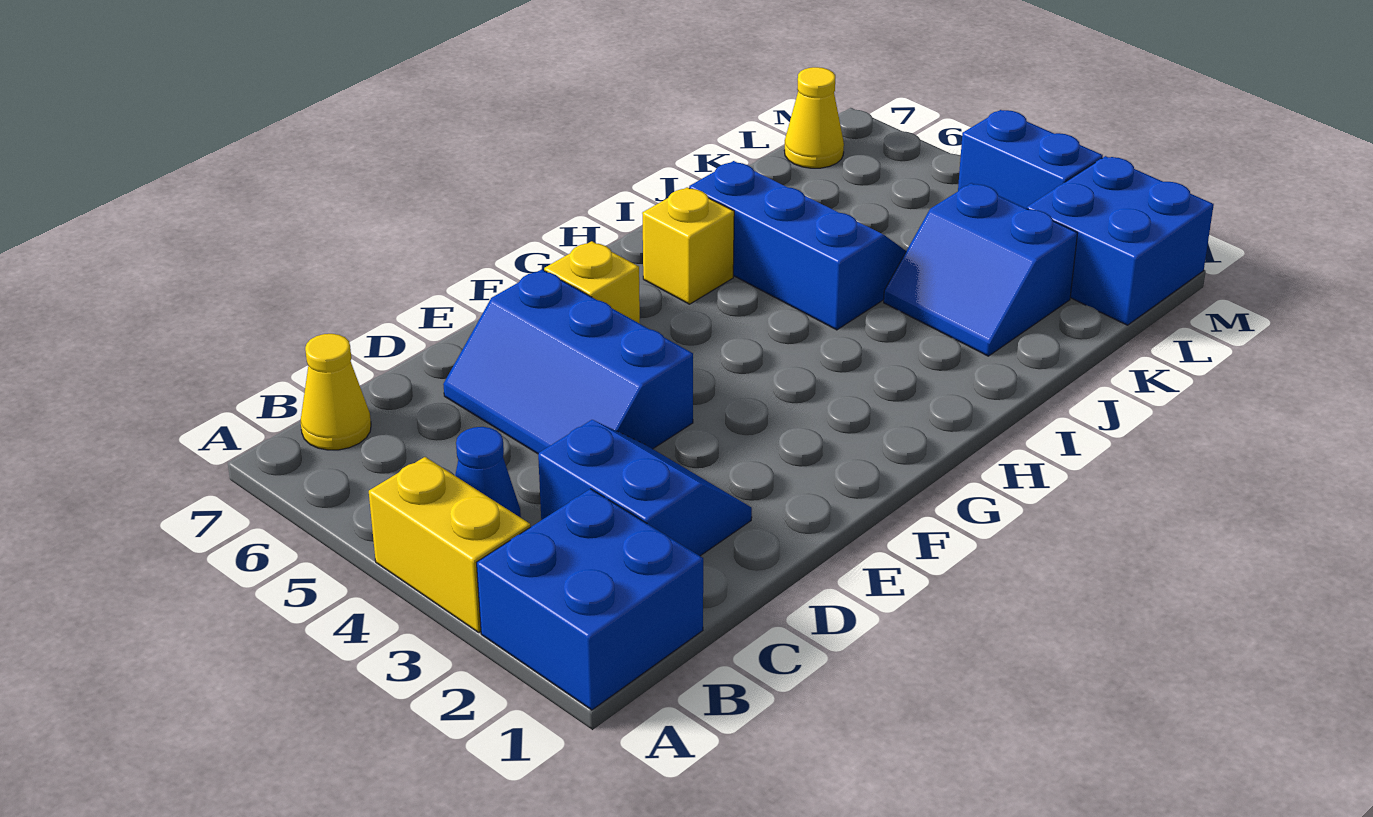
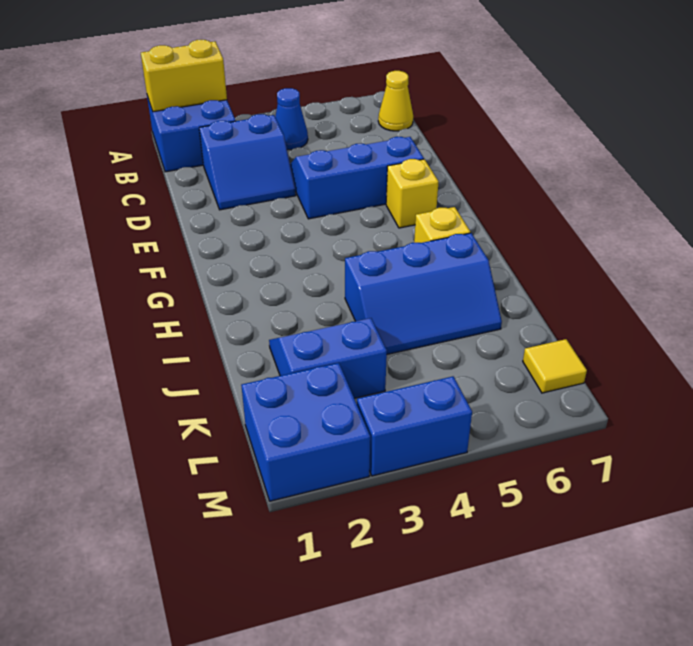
yellow 1x2 brick [369,457,531,632] -> yellow 1x2 brick moved to [141,40,227,112]
yellow 1x1 cone [784,67,844,168] -> yellow 1x1 tile [523,339,587,393]

